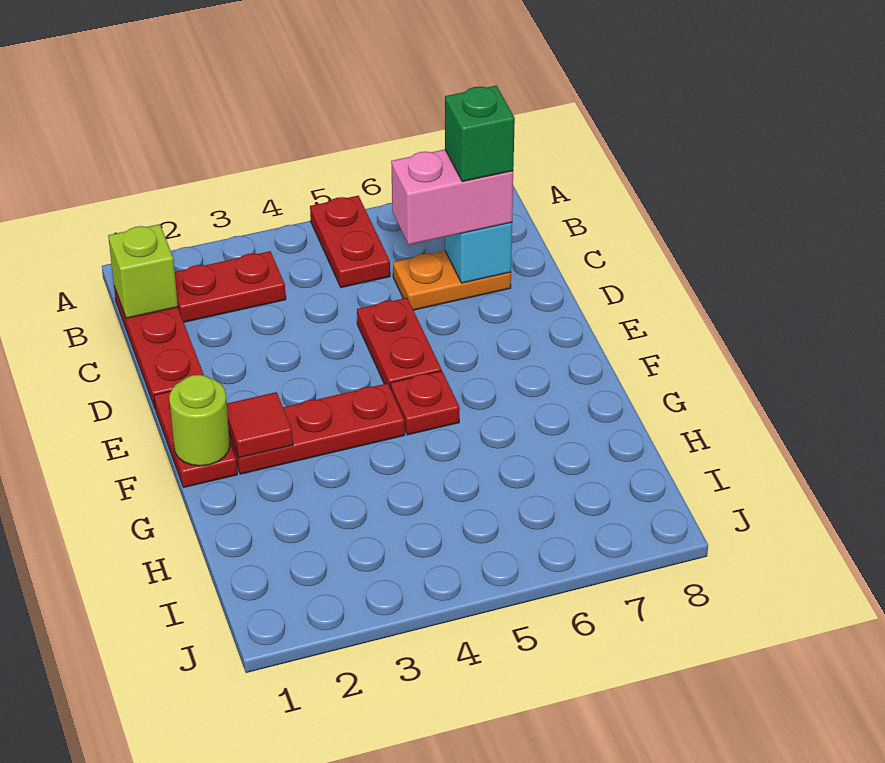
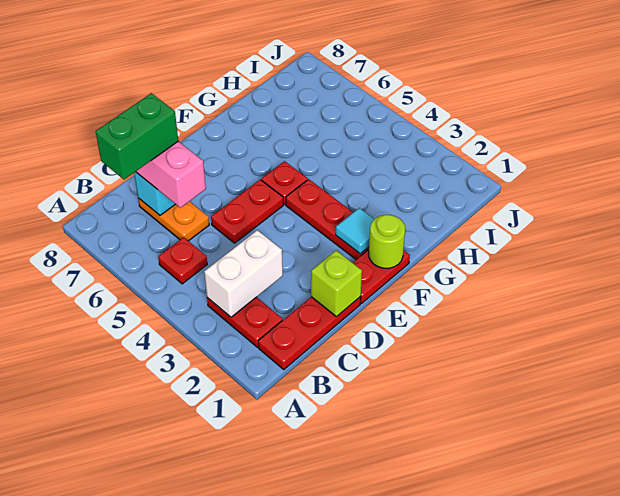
red 1x2 plate [310,196,390,288] -> red 1x1 plate [158,237,207,284]
lime 1x1 brick [108,224,178,318] -> lime 1x1 brick moved to [311,251,362,317]
none -> white 1x2 brick [204,230,283,317]
green 1x1 brick [445,86,515,182] -> green 1x2 brick [96,93,178,180]
red 1x1 tile [227,392,293,458] -> cyan 1x1 tile [336,208,374,254]

